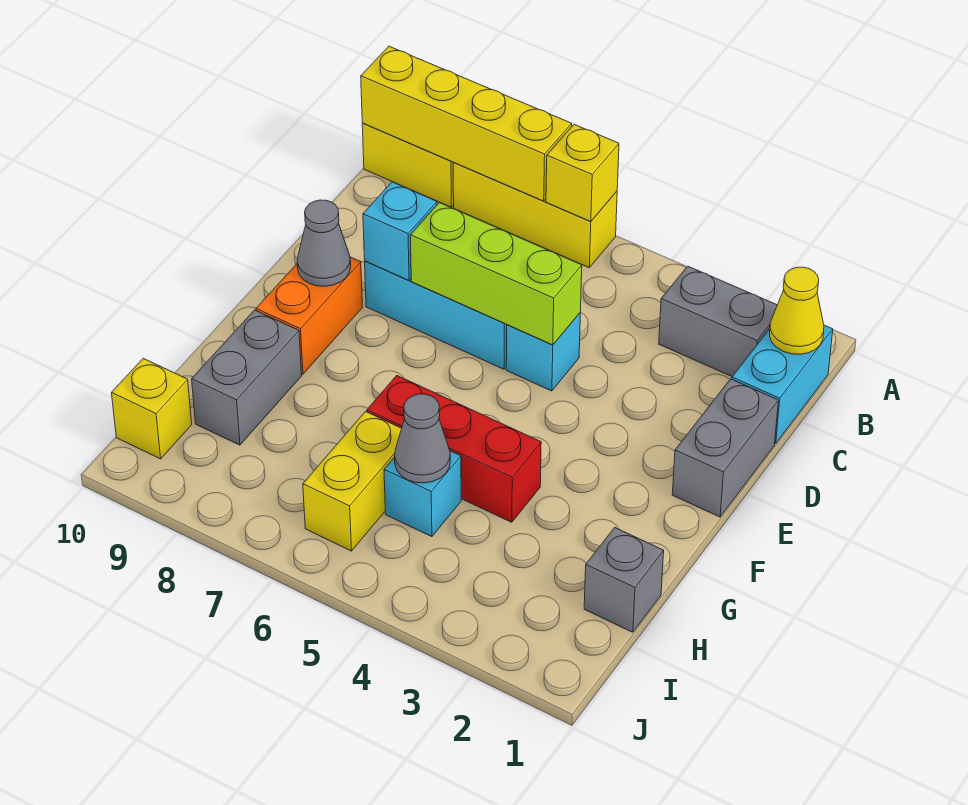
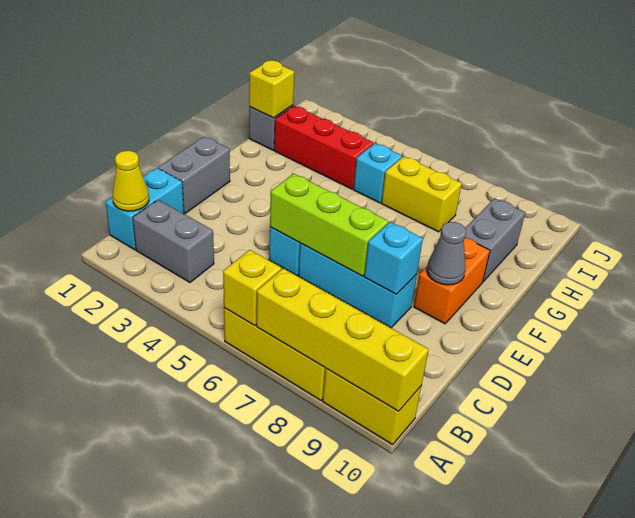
red 1x3 brick [367,376,541,522] -> red 1x3 brick moved to [274,106,374,189]
grey 1x1 cone [395,394,450,483] -> none
yellow 1x2 brick [303,412,402,551] -> yellow 1x2 brick turned to [381,156,462,232]
yellow 1x1 brick [112,358,192,459] -> yellow 1x1 brick moved to [249,60,294,118]

